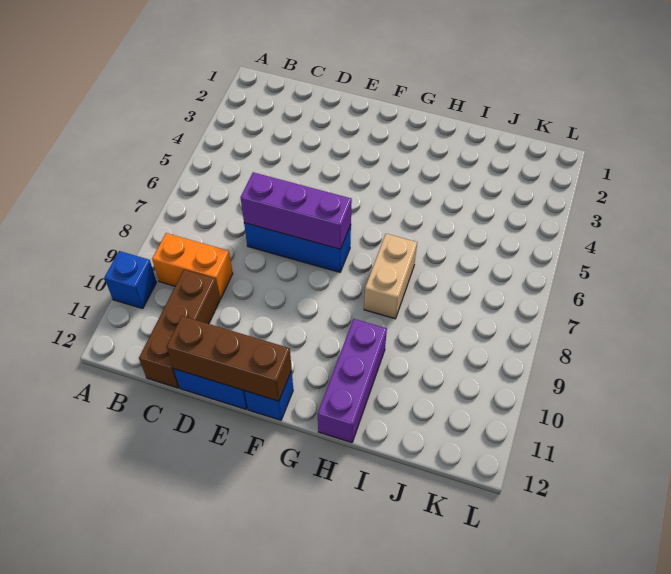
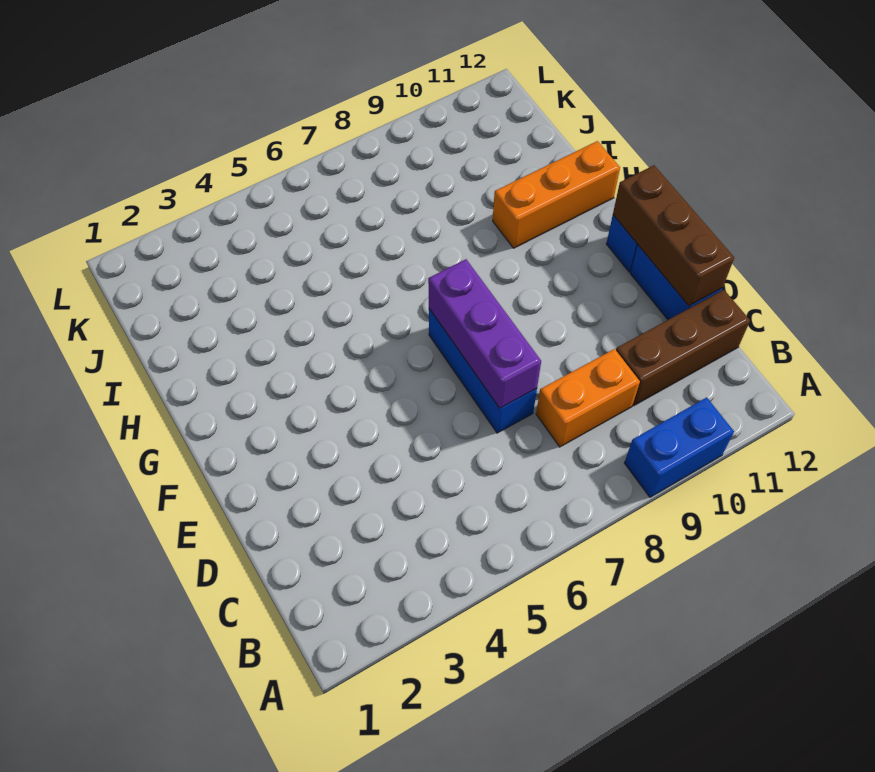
blue 1x1 brick [104,251,157,309] -> blue 1x2 brick [625,397,734,497]
orange 1x2 brick [152,233,233,299] -> orange 1x2 brick turned to [536,349,640,447]
tan 1x2 brick [364,234,417,319] -> none
purple 1x3 brick [318,319,387,443] -> orange 1x3 brick [493,141,620,248]

